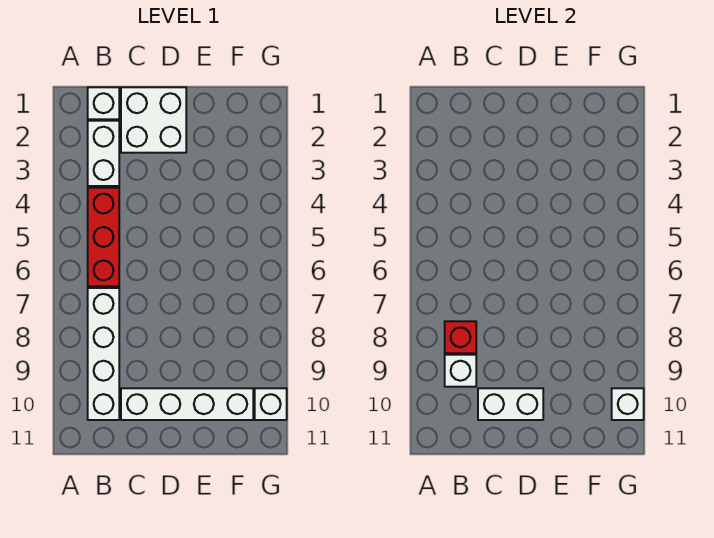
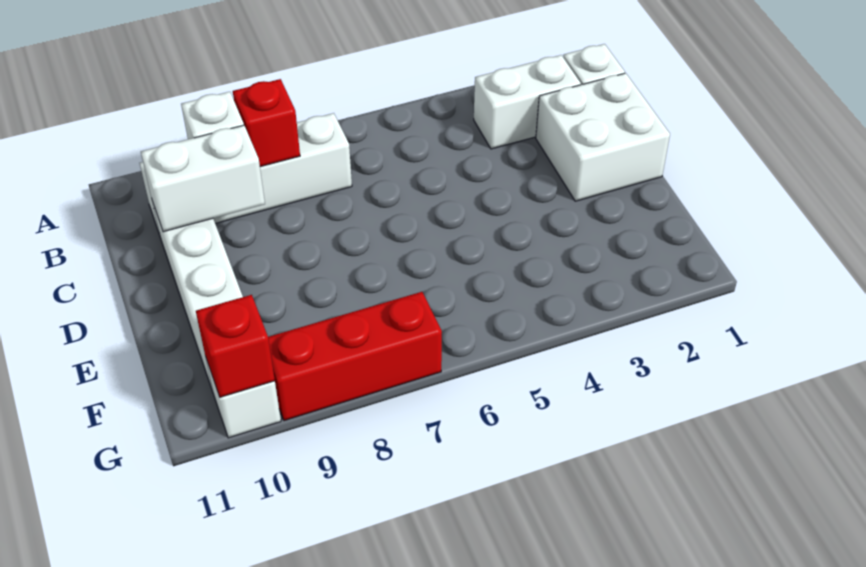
red 1x3 brick [88,188,119,286] -> red 1x3 brick moved to [268,292,442,421]
white 1x2 brick [478,388,543,420] -> white 1x2 brick turned to [141,125,265,232]
white 1x1 brick [612,388,644,420] -> red 1x1 brick [196,295,275,397]

